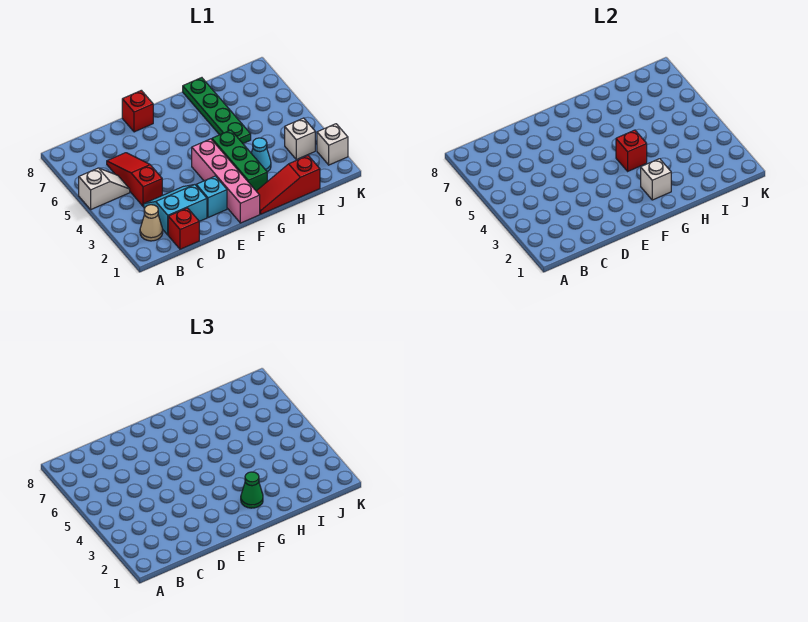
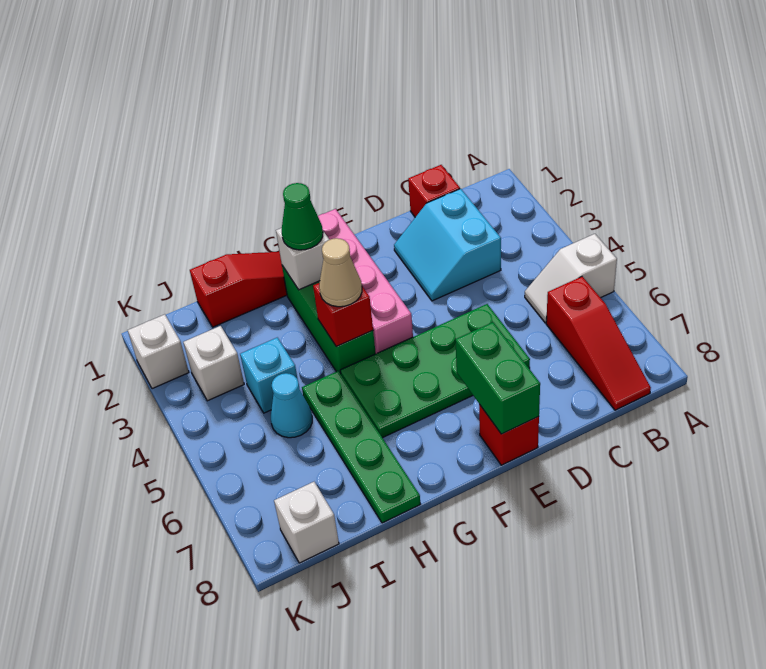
tan 1x1 cone [140,205,163,241] -> tan 1x1 cone moved to [319,238,362,307]
cyan 2x2 slope [144,185,207,235] -> cyan 2x2 slope turned to [394,189,501,301]
red 1x3 slope [107,153,162,206] -> red 1x3 slope moved to [546,277,651,410]
none -> green 2x4 plate [340,304,530,438]
cyan 1x1 brick [196,176,227,217] -> cyan 1x1 brick moved to [240,338,298,413]
none -> green 1x2 brick [455,322,540,434]
cyan 1x1 cone [251,138,271,172] -> cyan 1x1 cone moved to [271,373,312,438]
none -> white 1x1 brick [274,482,339,563]

